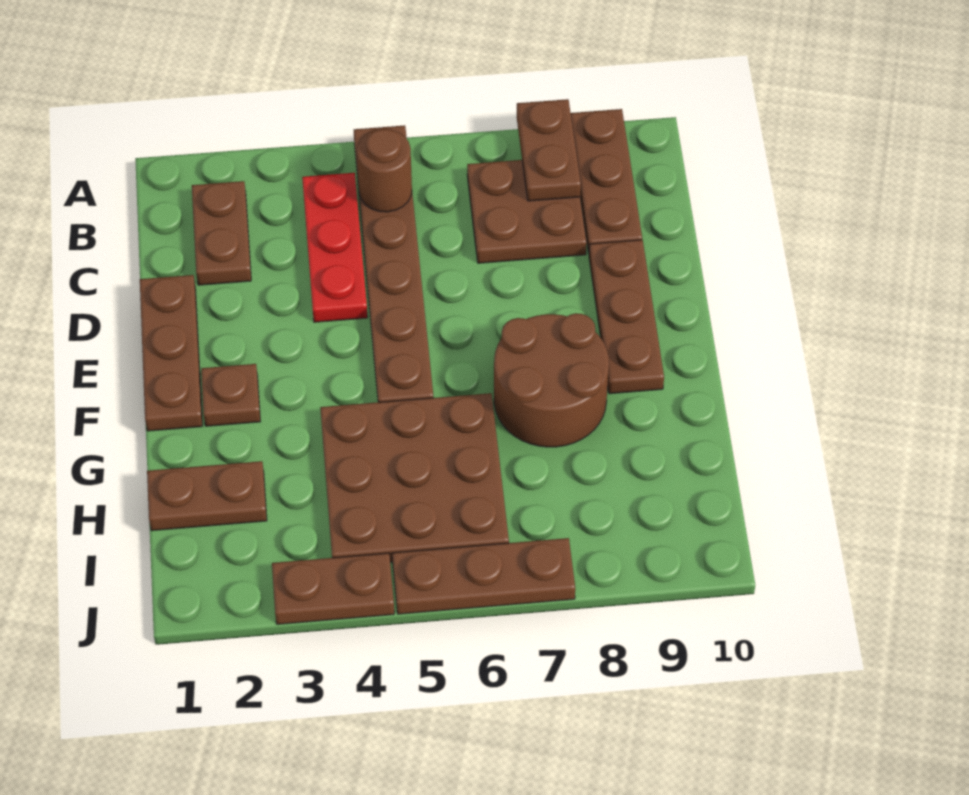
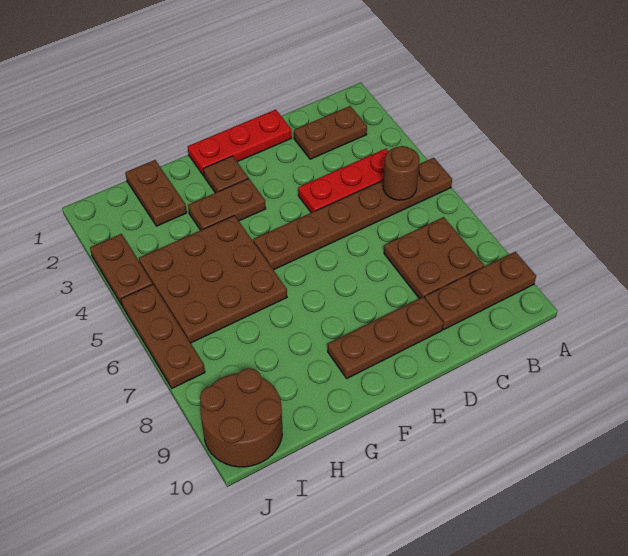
brown 1x2 plate [517,99,581,201] -> brown 1x2 plate moved to [188,178,266,230]
brown 1x3 plate [140,275,202,431] -> red 1x3 plate [188,110,292,176]
brown 2x2 round brick [494,313,609,447] -> brown 2x2 round brick moved to [200,368,282,467]

